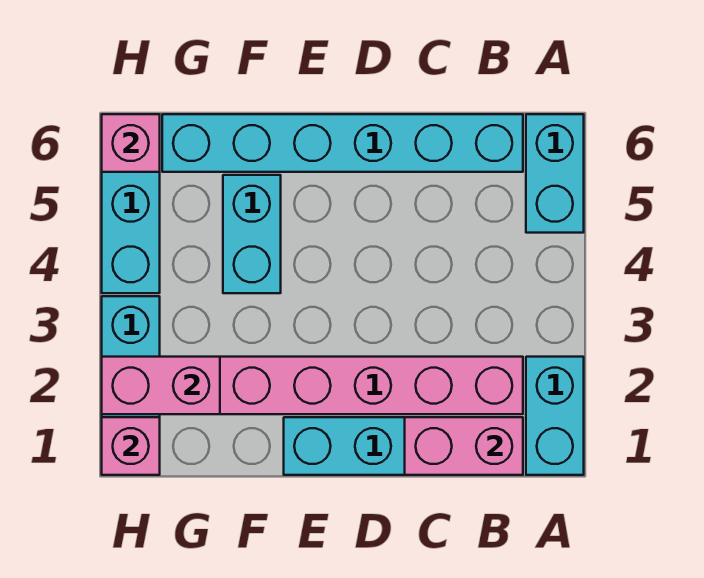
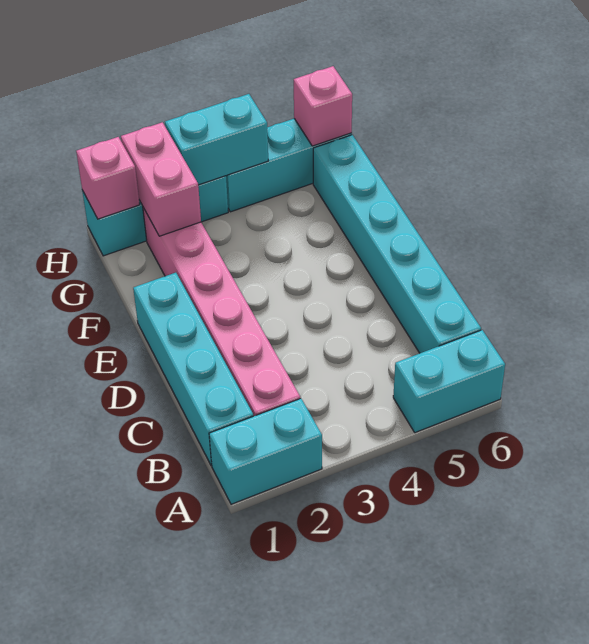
pink 1x2 brick [405,417,523,475] -> none
cyan 1x2 brick [223,175,281,293] -> cyan 1x2 brick moved to [165,94,268,185]

